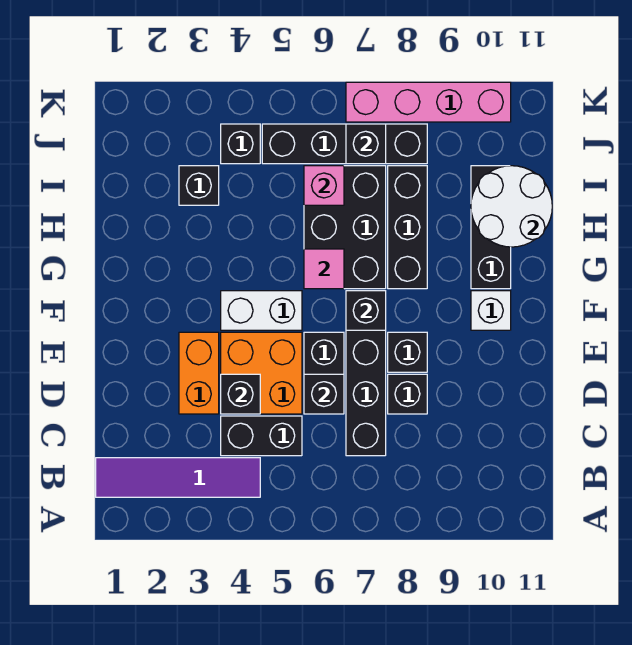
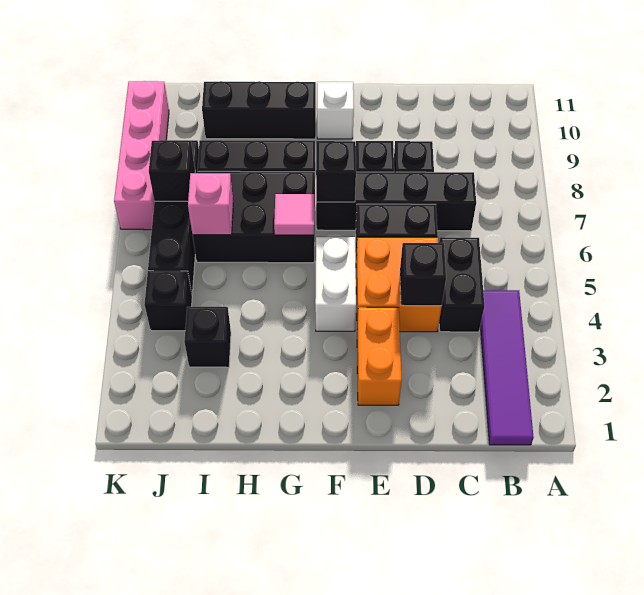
orange 1x2 brick [179,332,219,414] -> orange 1x2 brick turned to [357,307,402,405]
black 1x1 brick [304,374,344,414] -> none
white 2x2 round brick [471,166,552,247] -> none

